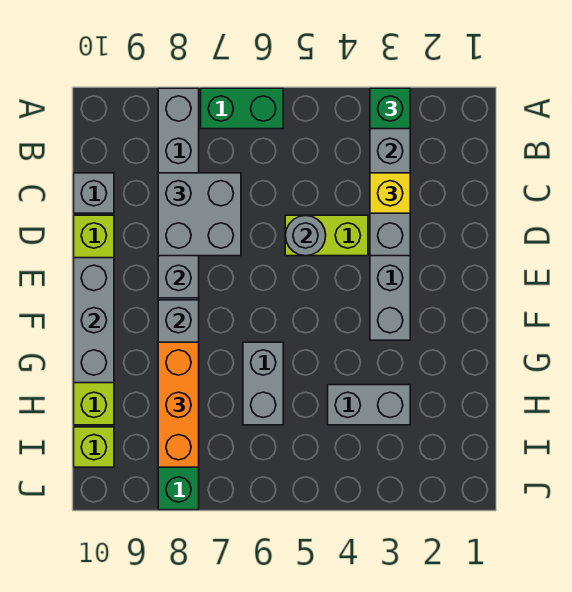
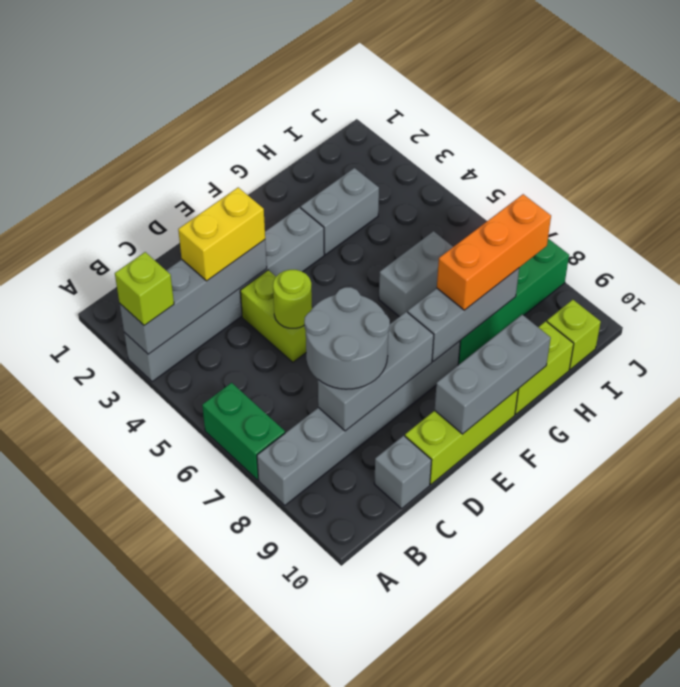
green 1x1 brick [370,88,410,129] -> lime 1x1 brick [115,252,174,325]
yellow 1x1 brick [370,173,410,213] -> yellow 1x2 brick [178,187,265,281]
grey 2x2 brick [158,173,241,256] -> grey 2x2 round brick [304,287,390,389]
grey 1x1 round brick [285,215,326,256] -> lime 1x1 round brick [273,270,312,328]
grey 1x2 brick [328,385,410,425] -> grey 1x2 brick turned to [301,168,379,255]

